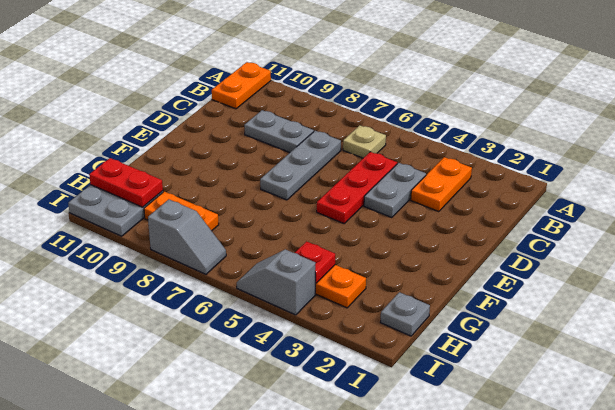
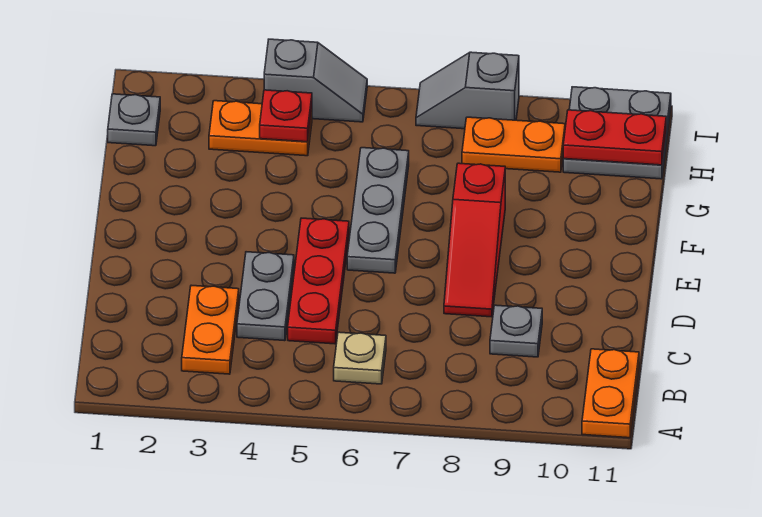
grey 1x3 plate [260,131,341,200] -> grey 1x3 plate moved to [347,148,409,273]
grey 1x2 plate [244,110,314,153] -> grey 1x1 plate [490,305,542,357]
none -> red 1x3 slope [444,163,505,317]

